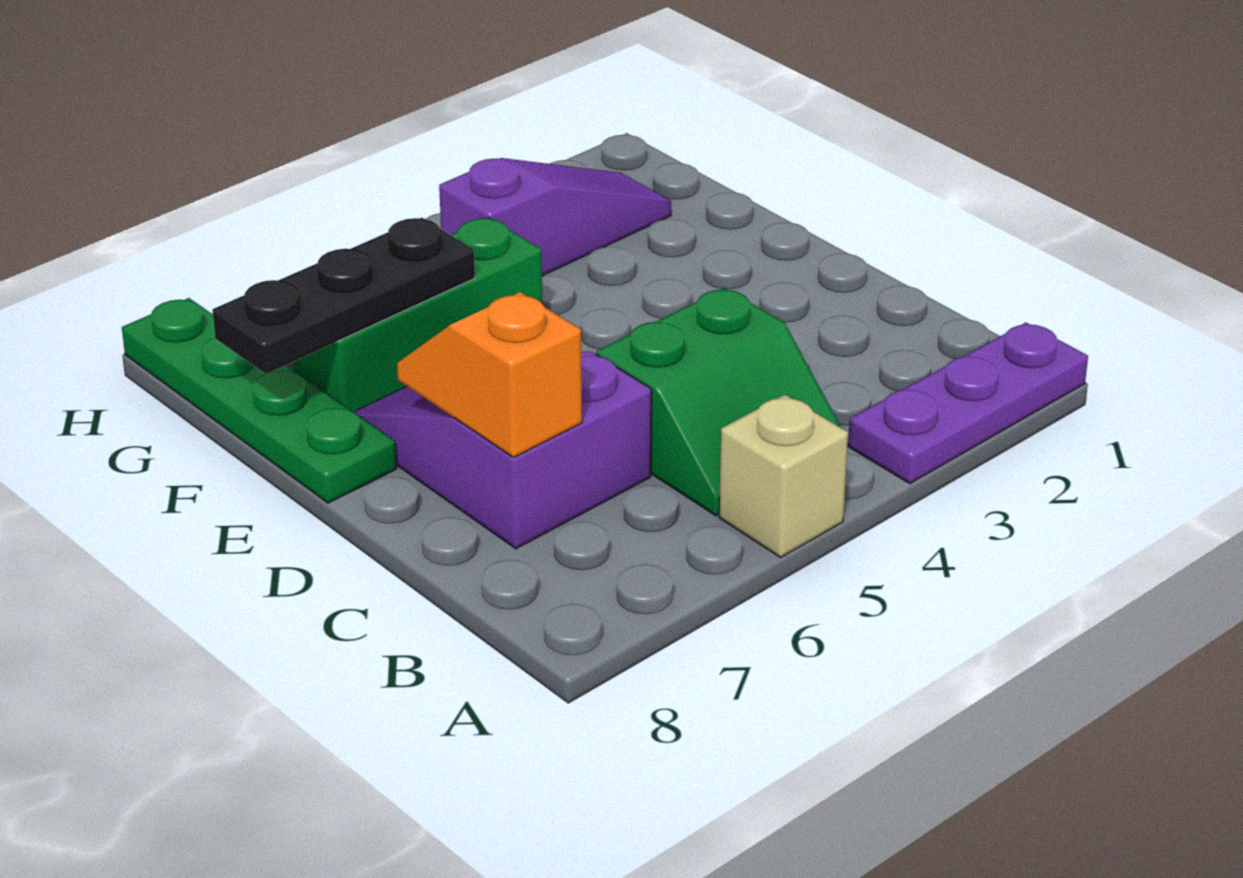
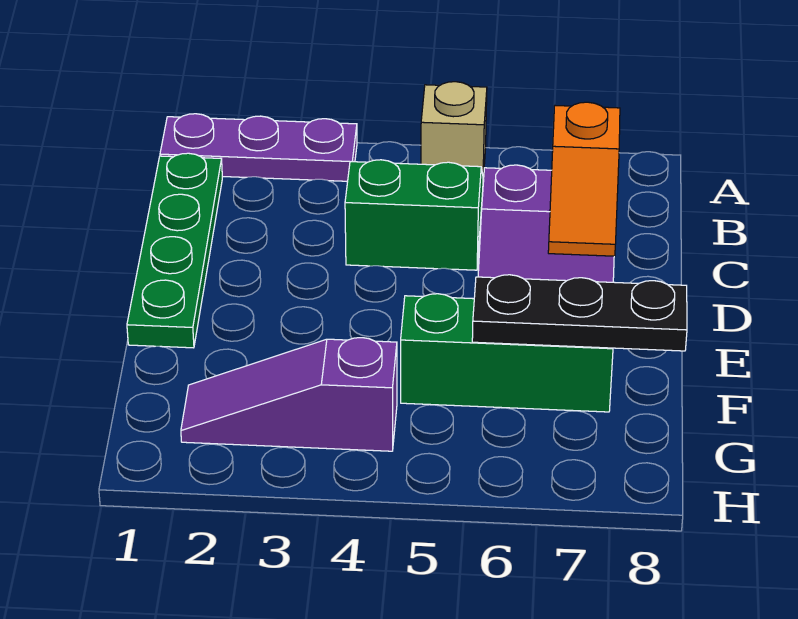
green 1x4 plate [122,298,397,503] -> green 1x4 plate moved to [127,153,222,348]

